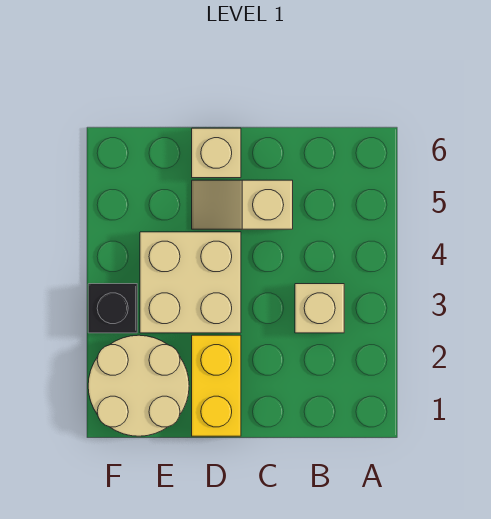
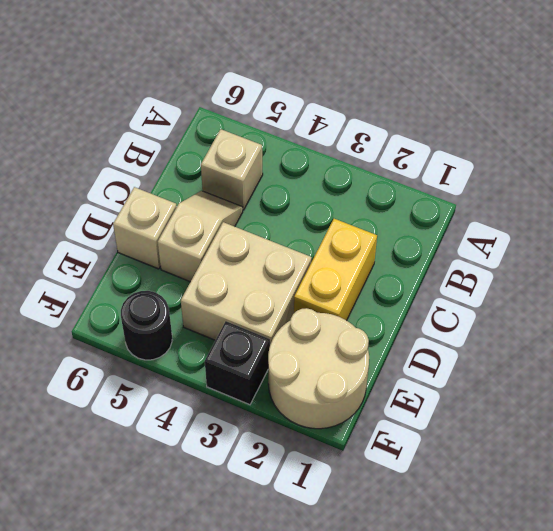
tan 1x1 brick [295,284,344,333] -> tan 1x1 brick moved to [201,129,263,210]
tan 1x2 slope [192,180,293,229] -> tan 1x2 slope turned to [158,191,243,282]
yellow 1x2 brick [192,335,241,436] -> yellow 1x2 brick turned to [294,219,377,321]
none -> black 1x1 round brick [121,291,172,360]

